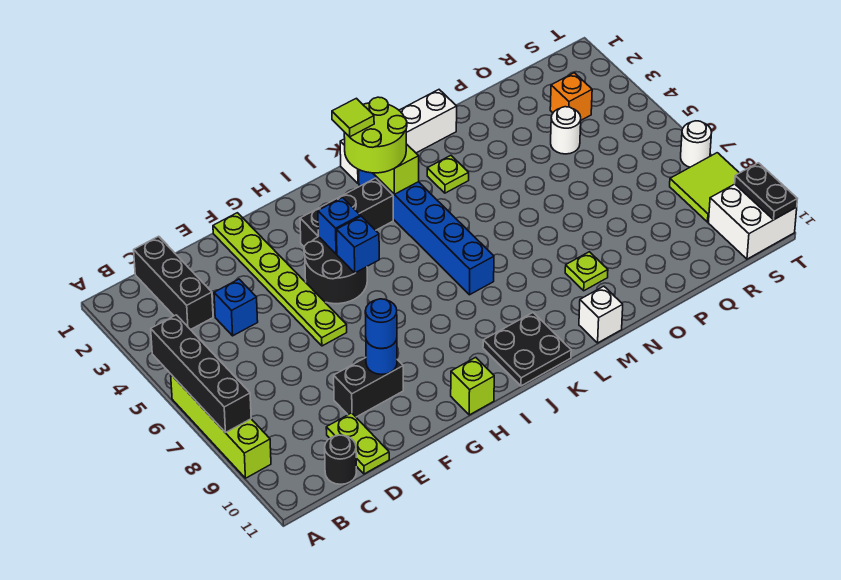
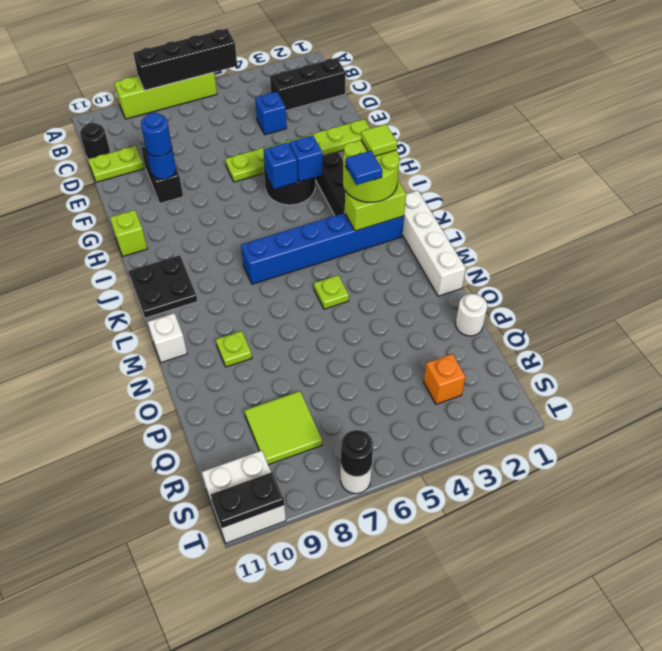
none -> blue 1x1 tile [346,151,382,185]
lime 1x1 plate [427,155,469,193] -> lime 1x1 plate moved to [314,275,349,309]
white 1x1 round brick [551,107,581,154] -> white 1x1 round brick moved to [456,294,487,336]
lime 2x2 tile [670,153,739,222] -> lime 2x2 tile moved to [245,391,322,465]
none -> black 1x1 round brick [341,430,373,477]

